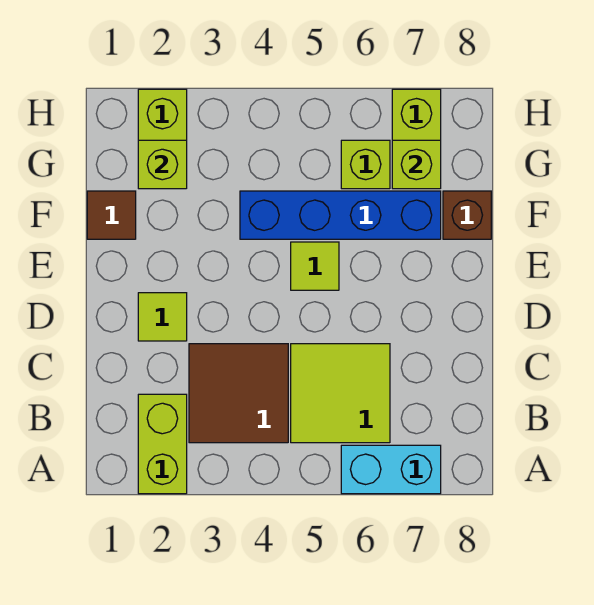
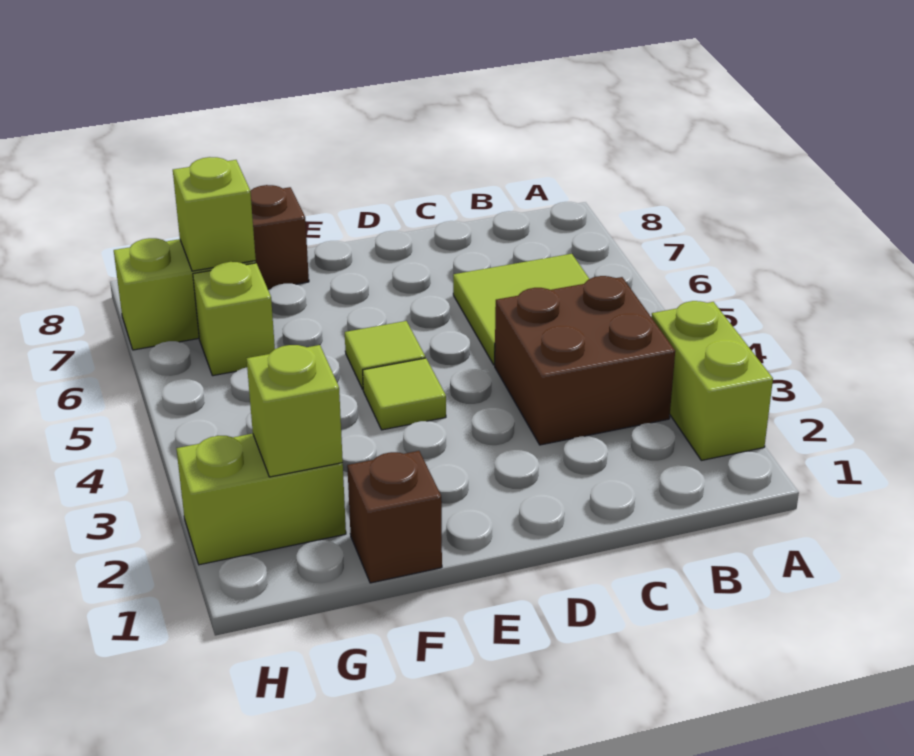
lime 1x2 brick [138,394,187,494] -> lime 1x2 brick turned to [652,301,773,460]
cyan 1x2 brick [341,445,441,494] -> none
brown 2x2 tile [189,344,288,443] -> brown 2x2 brick [495,276,675,445]
lime 1x1 tile [138,293,187,341] -> lime 1x1 tile moved to [363,358,446,430]
brown 1x1 tile [87,191,136,239] -> brown 1x1 brick [347,451,442,583]
blue 1x4 brick [240,191,441,239] -> none

